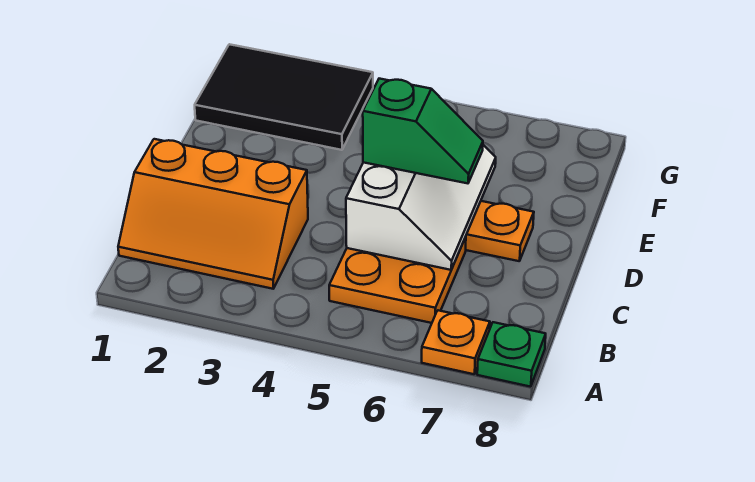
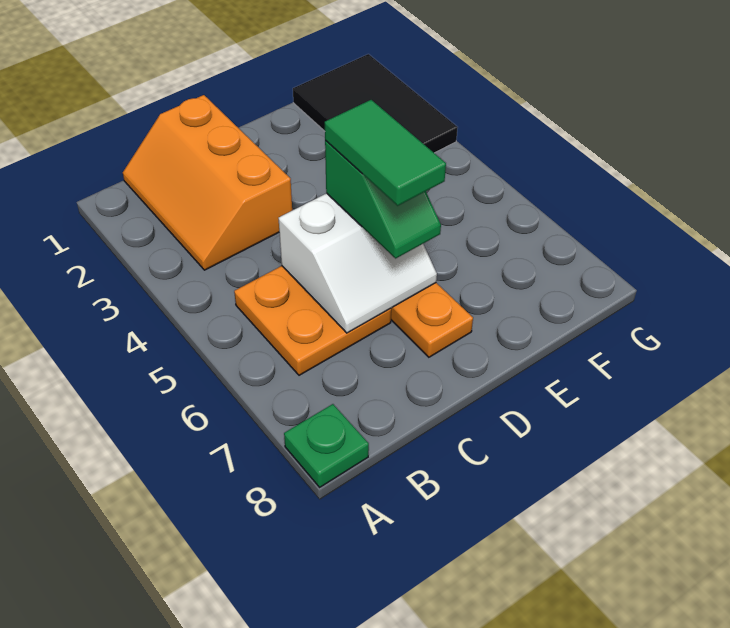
orange 1x1 plate [422,310,490,374] -> none
white 2x3 slope [346,145,496,270] -> white 2x2 slope [279,193,437,333]
none -> green 1x2 tile [325,100,446,206]

